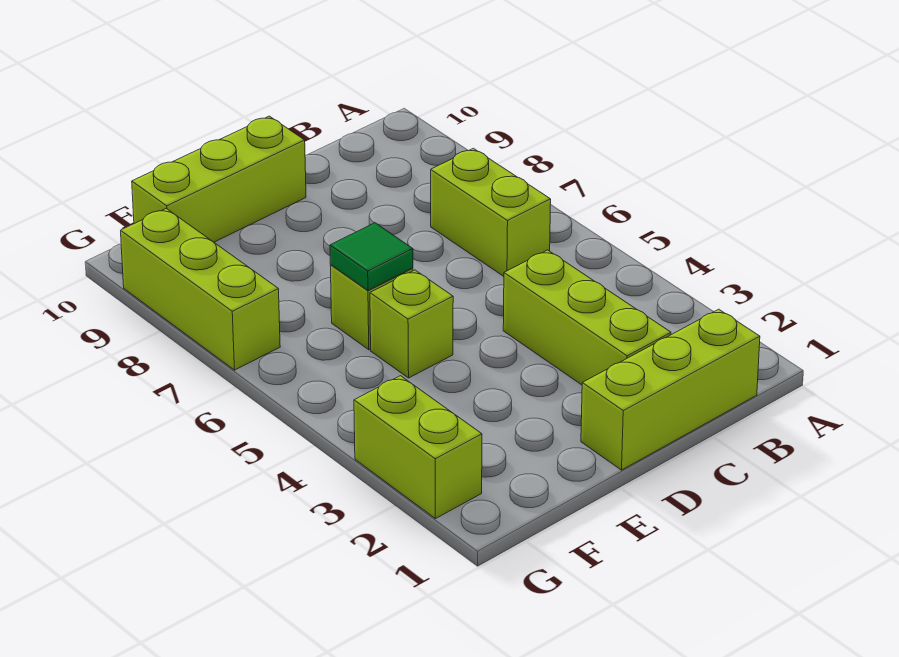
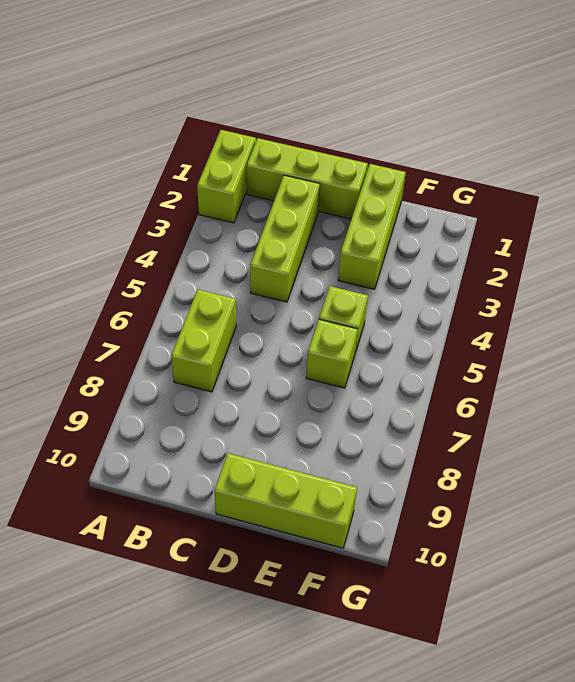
green 1x1 tile [330,223,413,290] -> none
lime 1x2 brick [354,376,482,519] -> lime 1x2 brick moved to [197,130,256,223]
lime 1x3 brick [121,209,280,370] -> lime 1x3 brick moved to [338,164,406,289]

